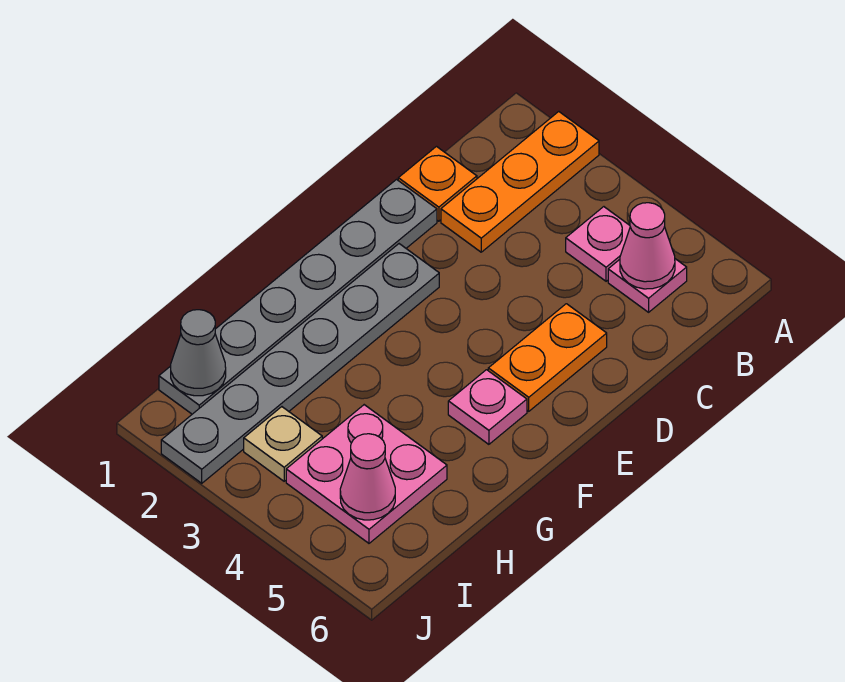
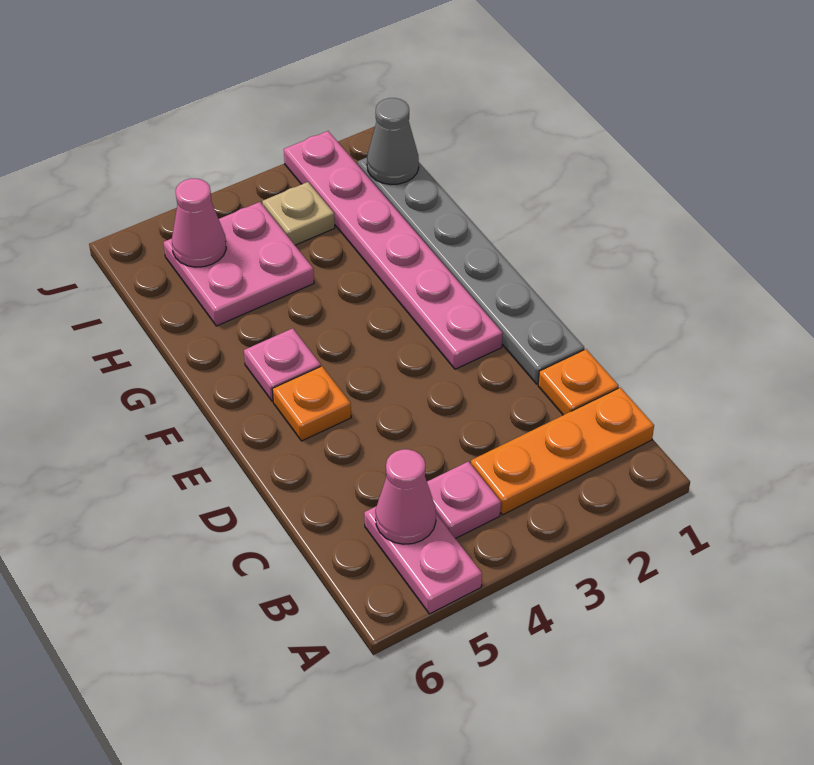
orange 1x3 plate [441,112,599,252] -> orange 1x3 plate turned to [471,388,654,515]
pink 1x1 plate [608,259,687,312] -> pink 1x2 plate [364,506,482,614]
orange 1x2 plate [488,304,607,411] -> orange 1x1 plate [272,366,351,441]
grey 1x6 plate [161,244,439,483] -> pink 1x6 plate [284,131,503,369]

